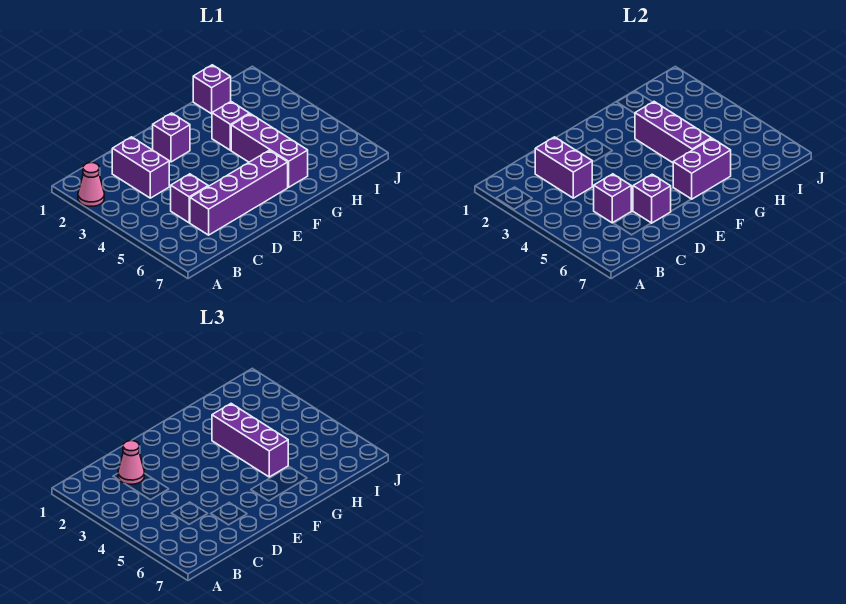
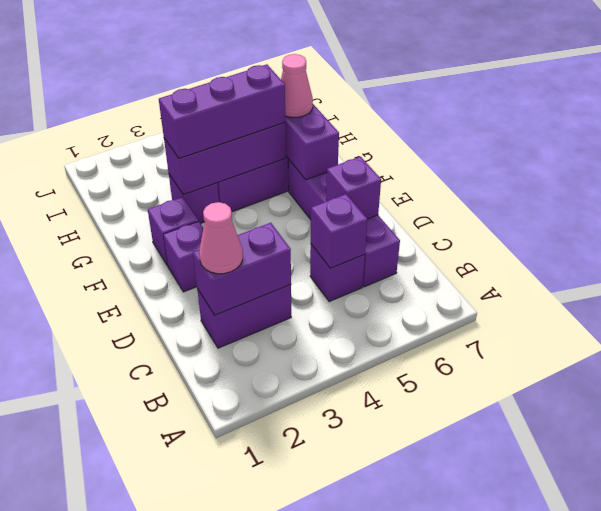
pink 1x1 cone [78,163,104,206] -> pink 1x1 cone moved to [281,54,313,118]
purple 1x1 brick [193,65,231,114] -> purple 1x1 brick moved to [148,197,198,266]

